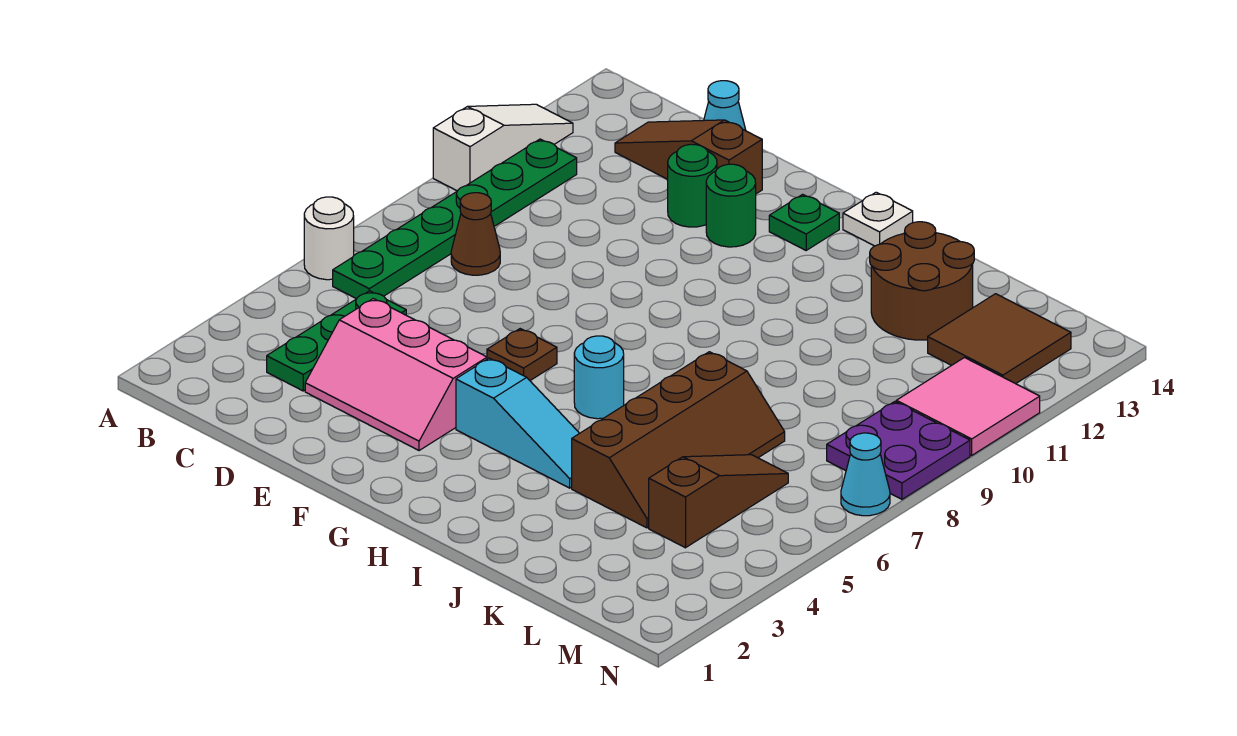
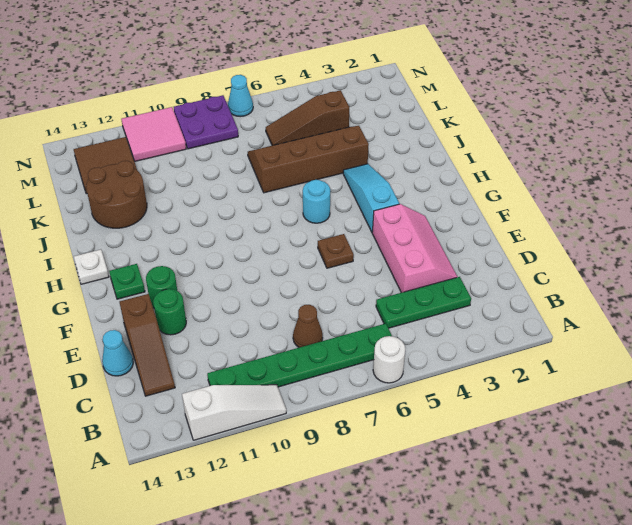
white 1x3 slope [433,104,573,191] -> white 1x3 slope turned to [182,385,286,440]

